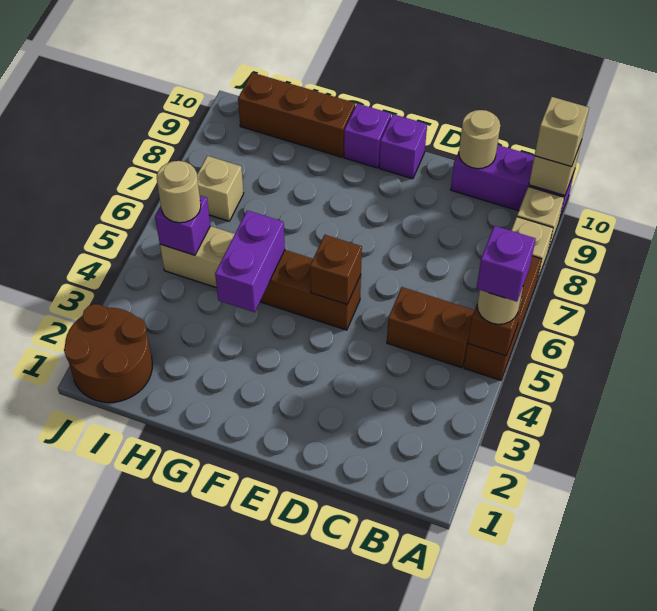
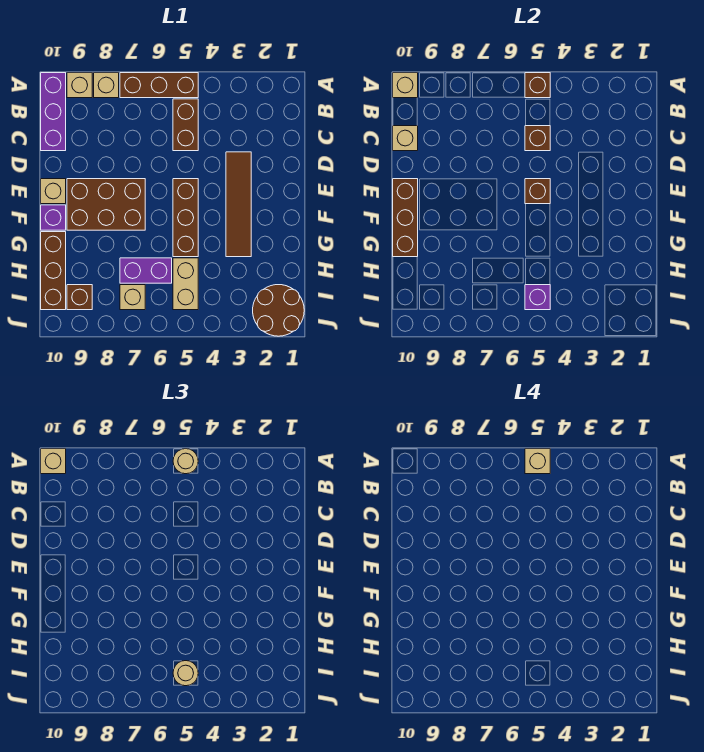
purple 1x1 brick [476,226,536,302] -> tan 1x1 brick [525,449,550,474]
none -> brown 1x1 brick [525,126,550,151]
tan 1x1 round brick [459,110,500,169] -> tan 1x1 brick [393,126,418,151]
none -> brown 1x4 tile [226,152,251,257]
none -> brown 2x3 brick [67,179,145,230]
purple 1x1 brick [379,114,427,179] -> tan 1x1 brick [41,179,66,204]
none -> brown 1x3 brick [393,179,418,257]
purple 1x2 brick [215,210,285,312] -> purple 1x2 brick moved to [120,258,172,283]
none -> brown 1x1 brick [67,285,92,310]

